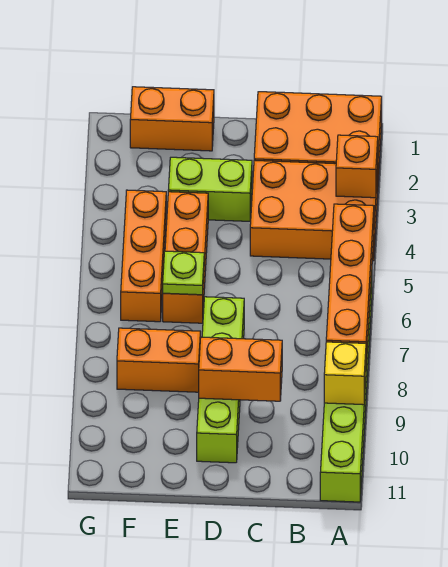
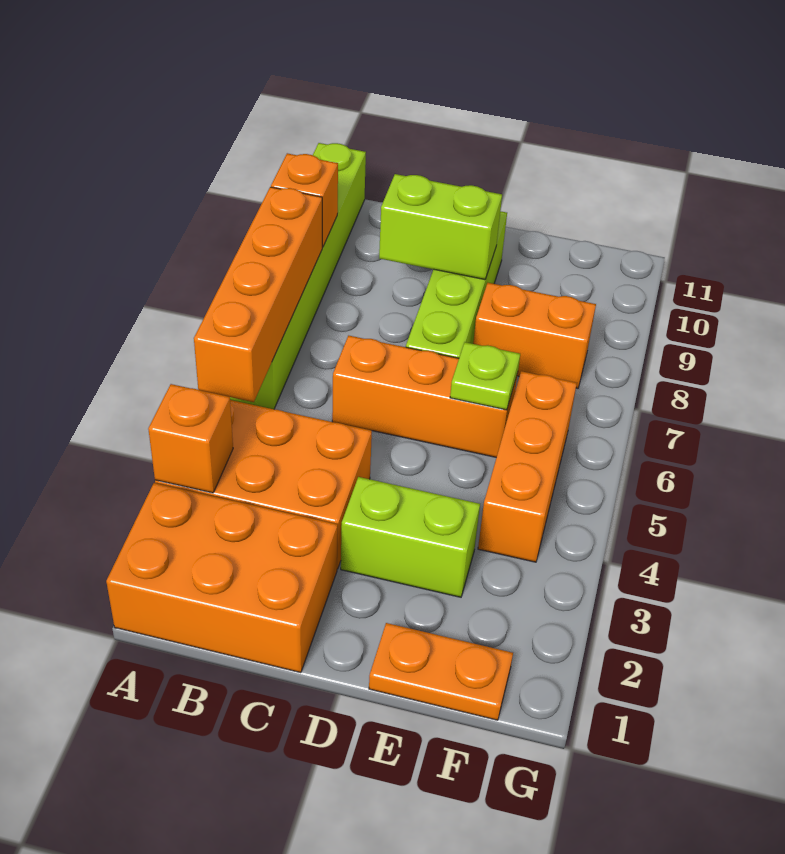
yellow 1x1 brick [324,342,366,405] -> orange 1x1 brick [271,153,338,247]
orange 1x2 brick [199,337,282,401] -> lime 1x2 brick [379,174,502,280]
orange 1x2 brick [130,87,214,151] -> orange 1x2 plate [369,623,513,720]
orange 1x3 brick [163,192,208,323] -> orange 1x3 brick turned to [332,336,518,457]

